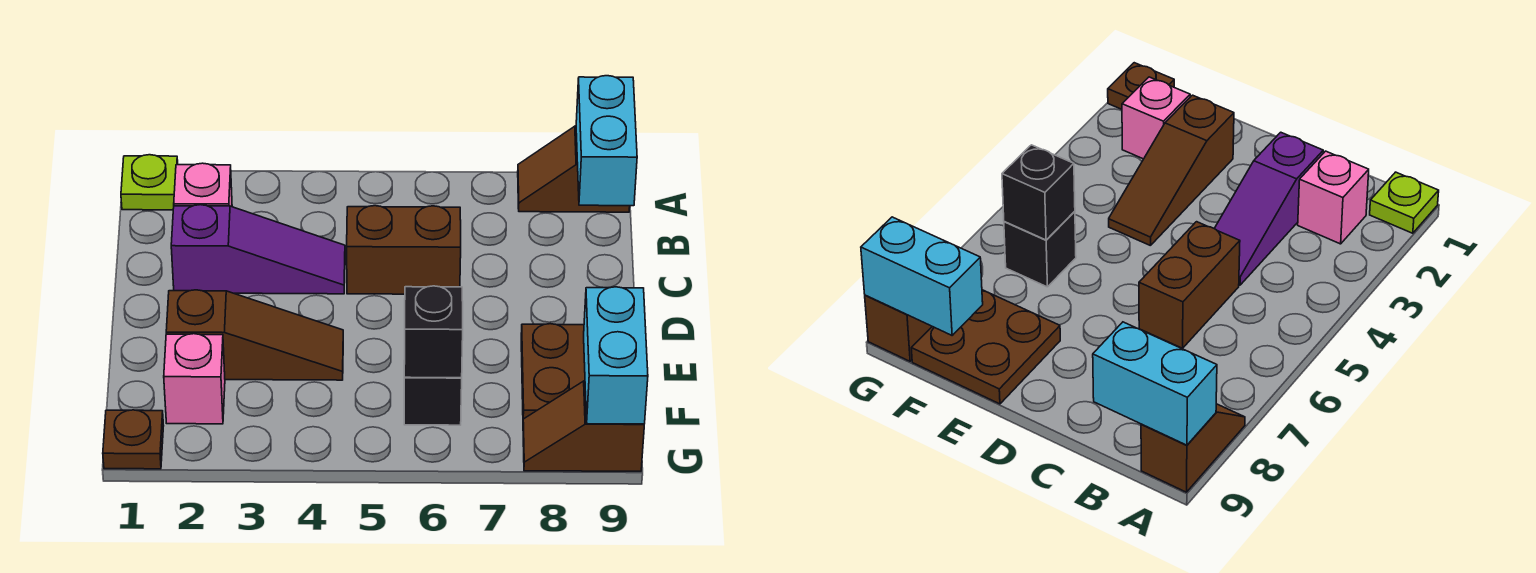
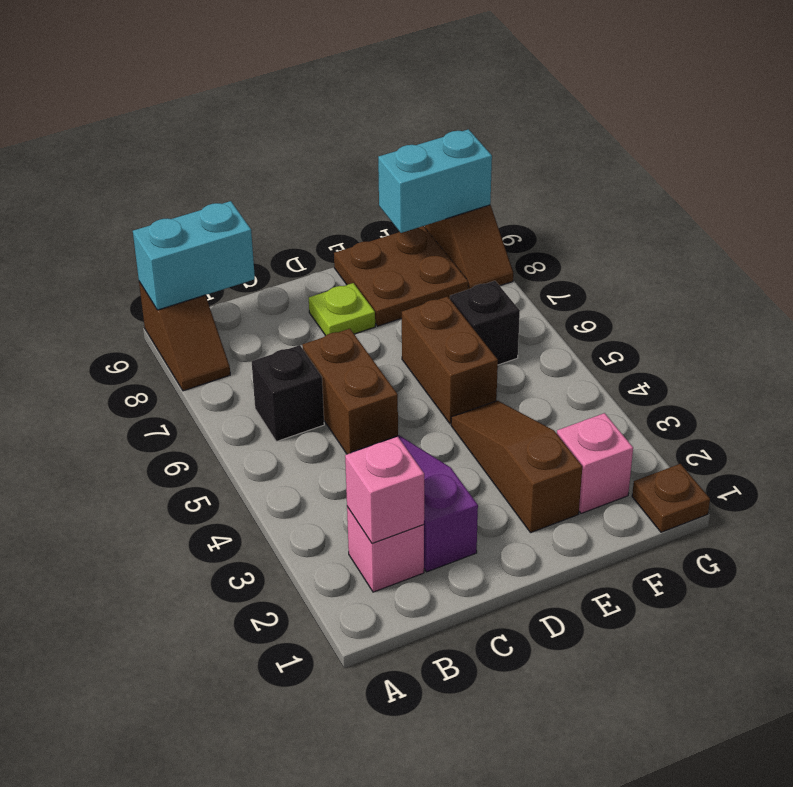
lime 1x1 plate [121,155,178,210] -> lime 1x1 plate moved to [309,283,375,336]
none -> pink 1x1 brick [345,437,424,543]
none -> brown 1x2 brick [402,296,498,424]
black 1x1 brick [404,286,463,378] -> black 1x1 brick moved to [252,345,324,442]

